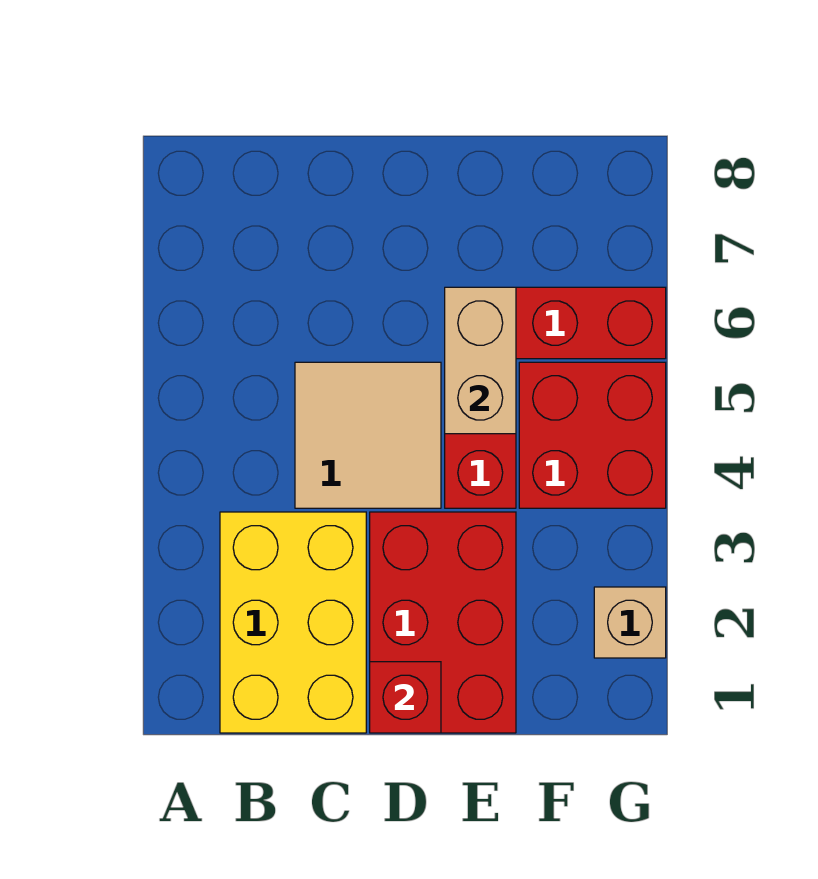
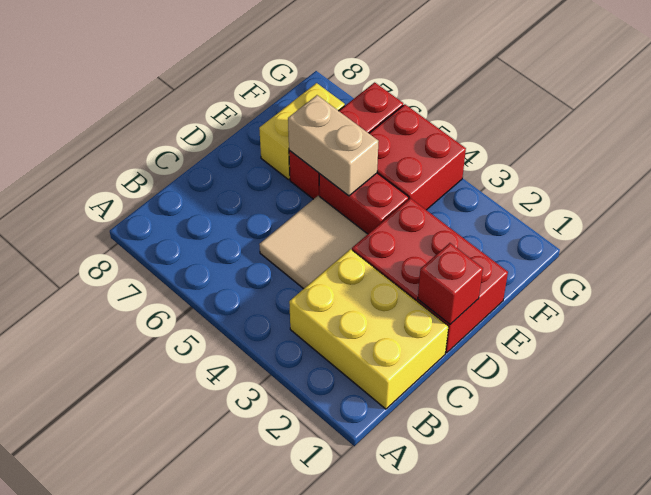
none -> yellow 1x2 brick [259,83,345,180]
tan 1x1 brick [594,587,666,658] -> none

